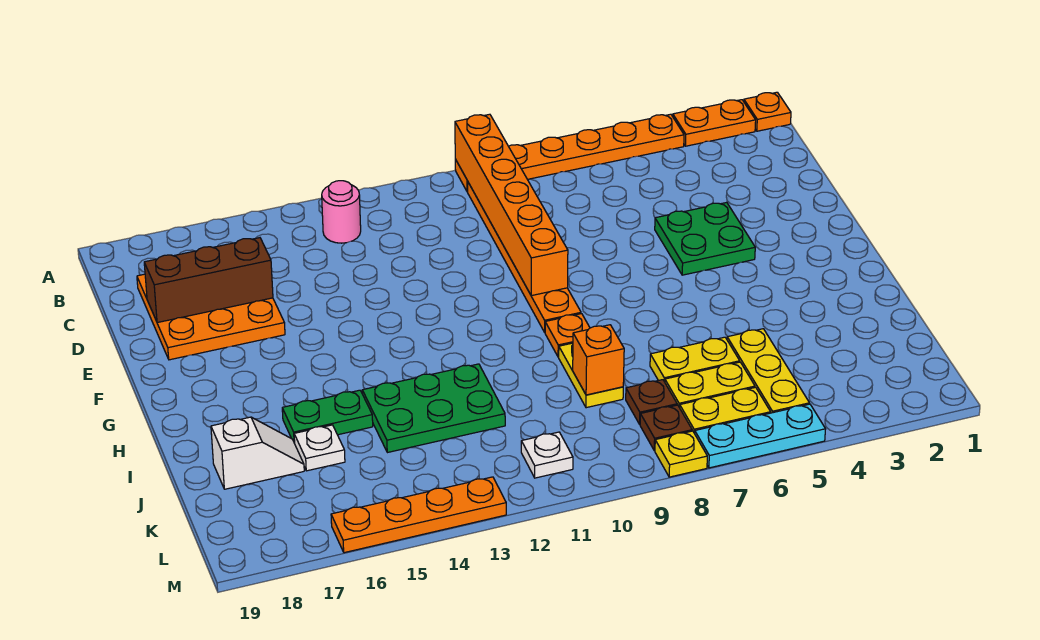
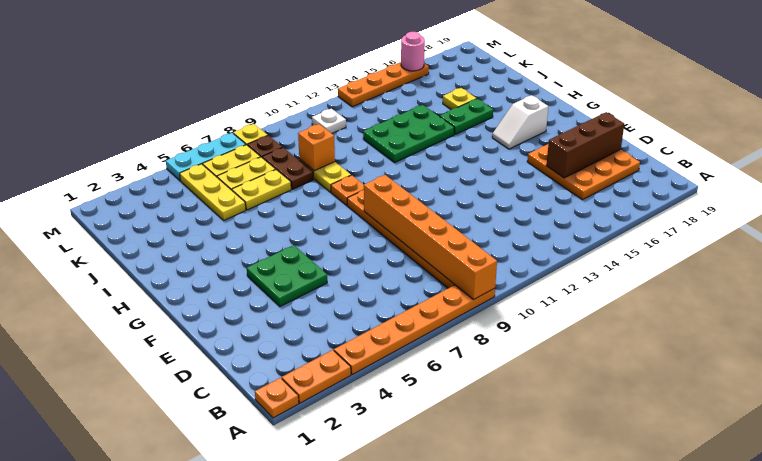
pink 1x1 round brick [322,181,361,243] -> pink 1x1 round brick moved to [401,32,425,71]
white 1x1 plate [294,425,345,471] -> yellow 1x1 plate [443,88,477,109]
white 1x2 slope [211,417,304,489] -> white 1x2 slope moved to [492,95,548,149]
brown 1x1 plate [626,380,677,424] -> brown 1x2 plate [262,147,313,189]

